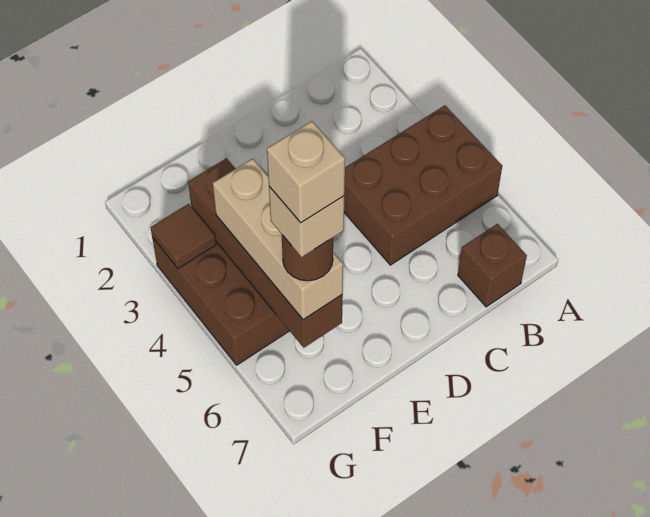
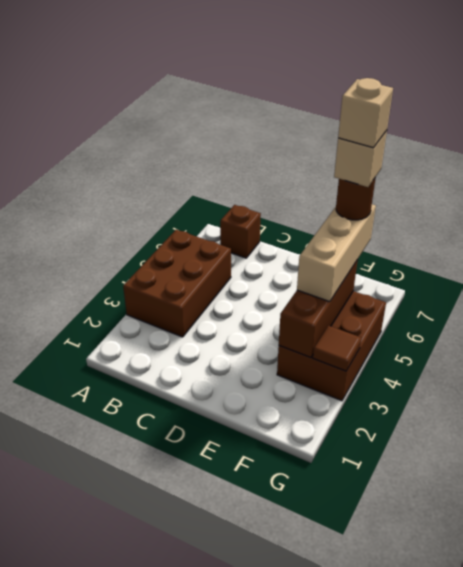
brown 2x3 brick [344,105,502,265] -> brown 2x3 brick turned to [123,230,231,337]
brown 1x4 brick [188,158,343,348] -> brown 1x3 brick [279,260,358,358]

